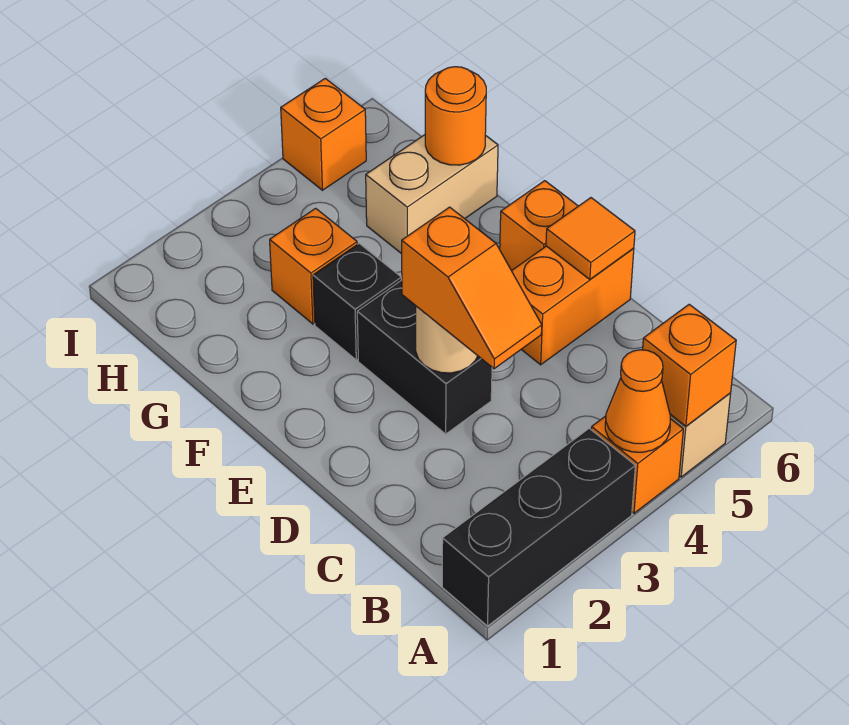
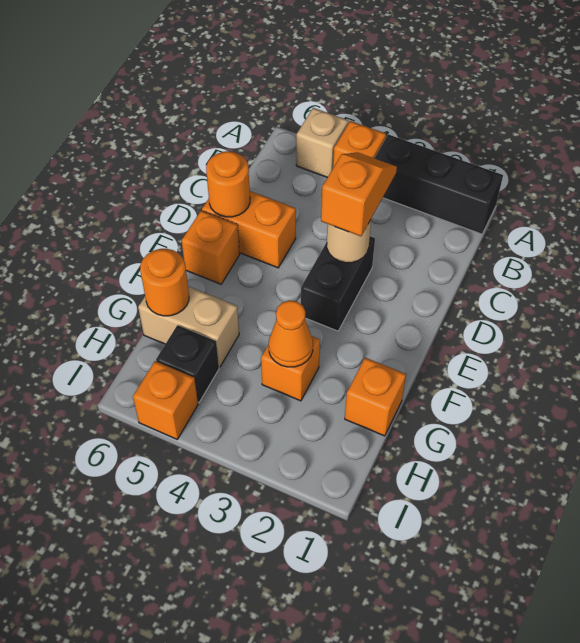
orange 1x1 cone [605,350,670,452] -> orange 1x1 cone moved to [269,300,313,367]
orange 1x1 brick [643,304,736,426] -> orange 1x1 brick moved to [345,358,406,436]
orange 1x1 tile [546,198,635,279] -> orange 1x1 round brick [206,151,250,217]
black 1x1 brick [313,243,401,360] -> black 1x1 brick moved to [156,325,219,402]

